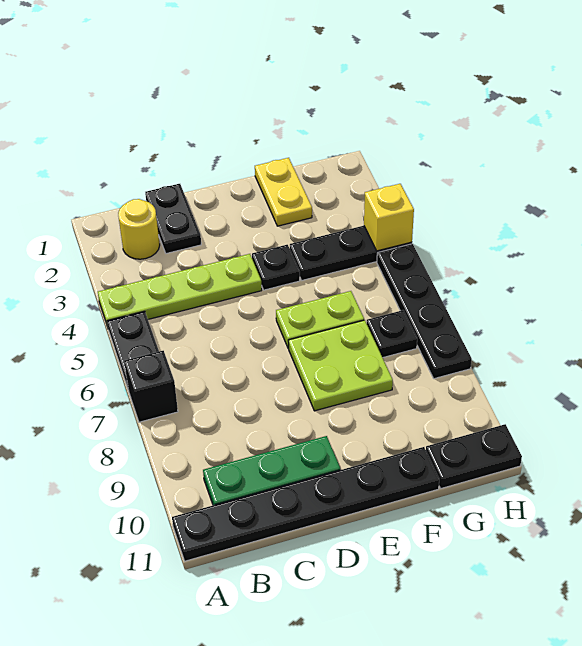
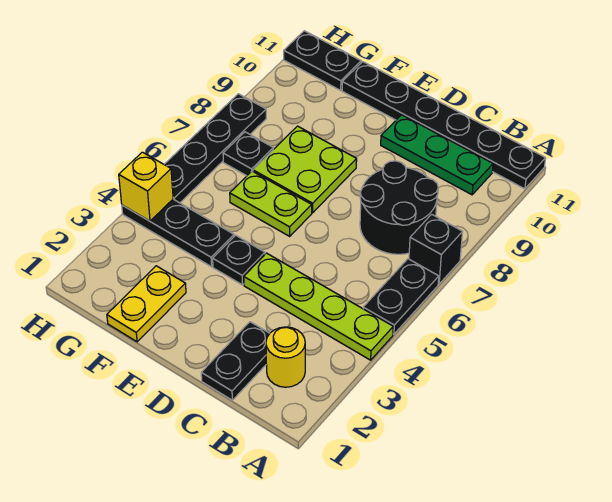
none -> black 2x2 round brick [360,161,438,254]

